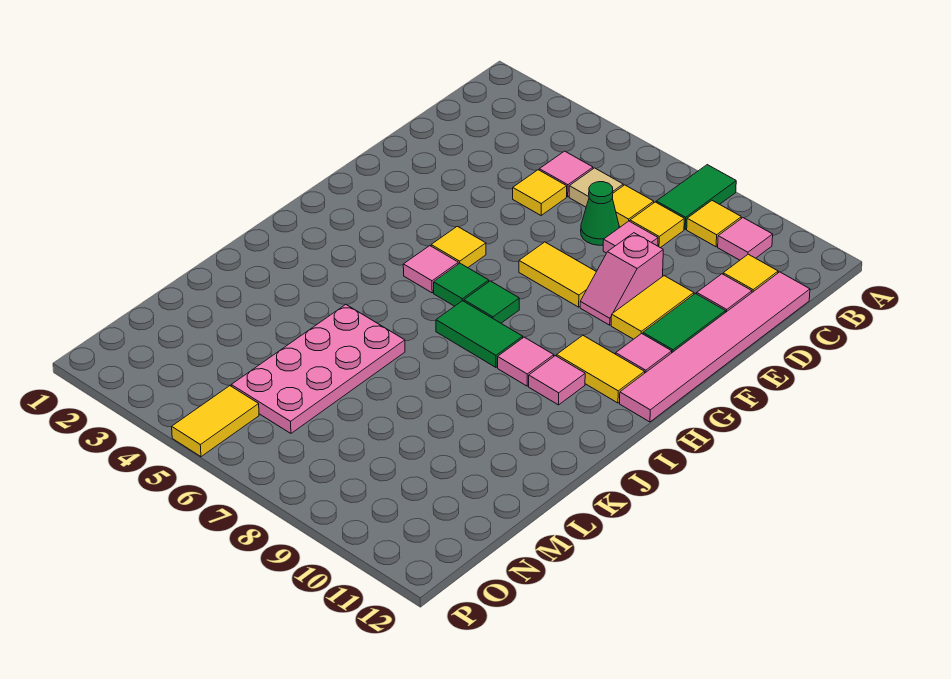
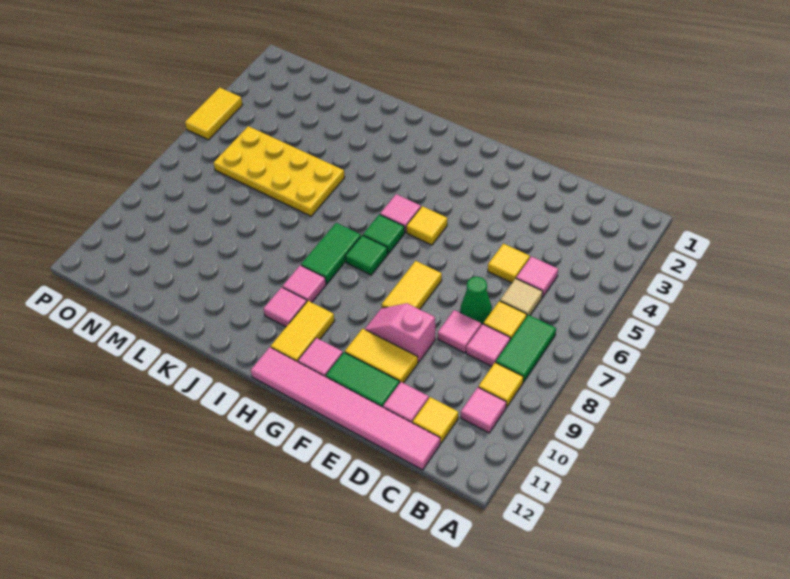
green 1x2 tile [656,165,736,229] -> green 1x2 tile turned to [496,315,556,382]
yellow 1x1 tile [630,202,684,248] -> pink 1x1 tile [466,324,510,366]
pink 2x4 plate [231,304,405,433] -> yellow 2x4 plate [214,126,345,216]
yellow 1x2 tile [172,386,259,457] -> yellow 1x2 tile turned to [185,87,243,140]

